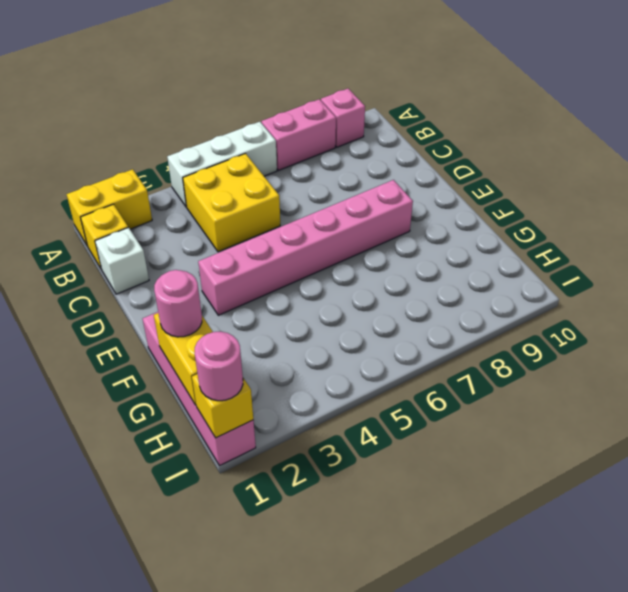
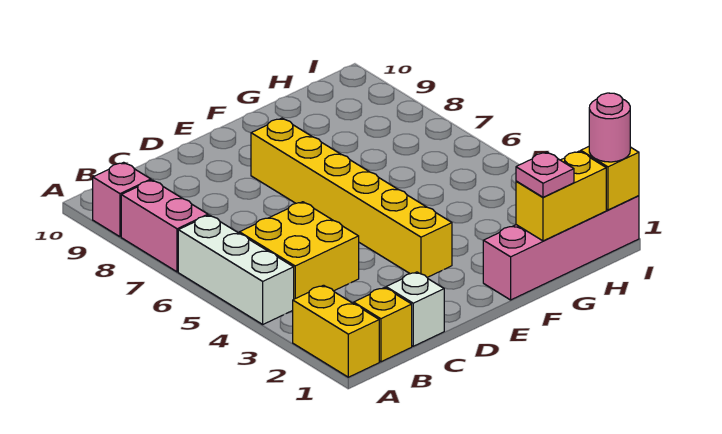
pink 1x6 brick [198,180,413,315] -> yellow 1x6 brick [251,118,452,277]
pink 1x1 round brick [154,270,202,337] -> pink 1x1 plate [516,152,574,197]

